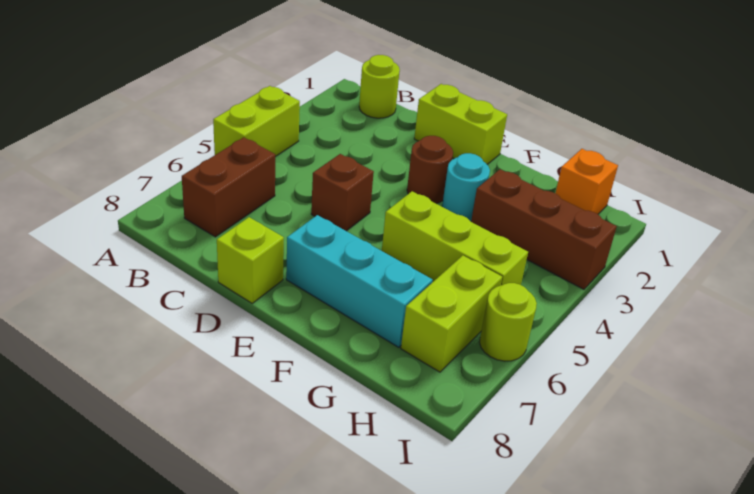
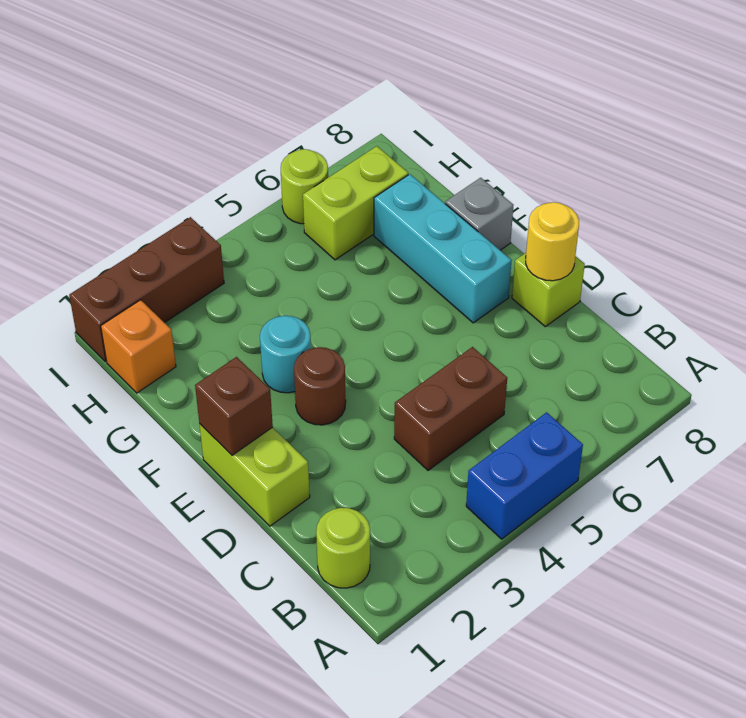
lime 1x2 brick [213,86,300,157] -> blue 1x2 brick [466,412,583,539]
brown 1x2 brick [182,137,275,237] -> brown 1x2 brick moved to [394,347,507,470]
brown 1x1 brick [311,154,374,231] -> brown 1x1 brick moved to [195,357,273,455]
none -> yellow 1x1 round brick [526,202,579,281]
lime 1x3 brick [382,191,528,285] -> none
none -> grey 1x1 brick [445,178,513,250]
brown 1x3 brick [471,169,617,289] -> brown 1x3 brick turned to [69,217,224,361]

